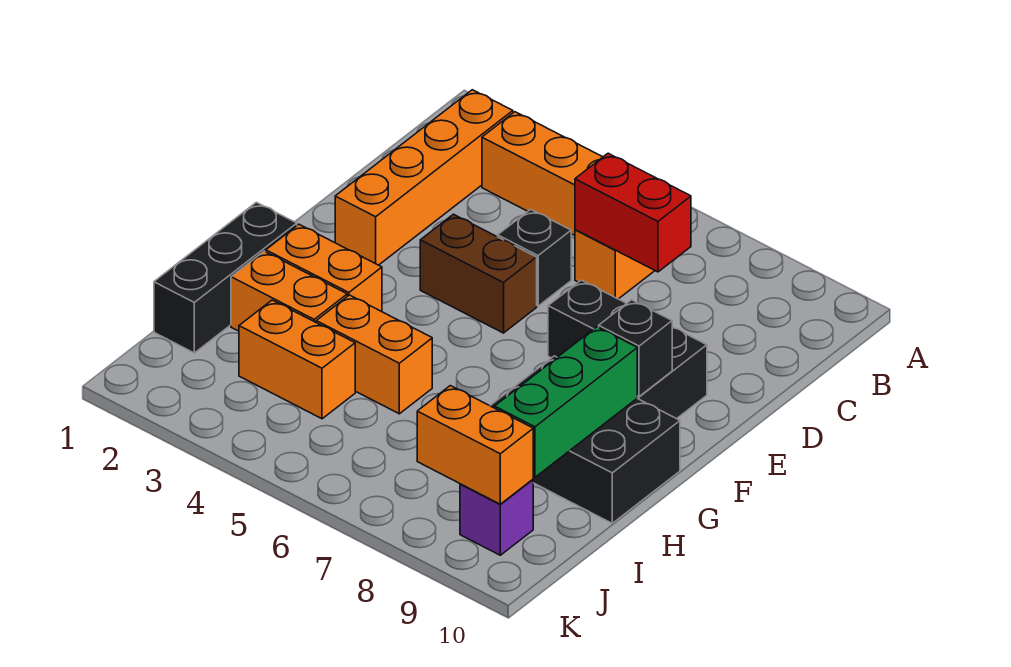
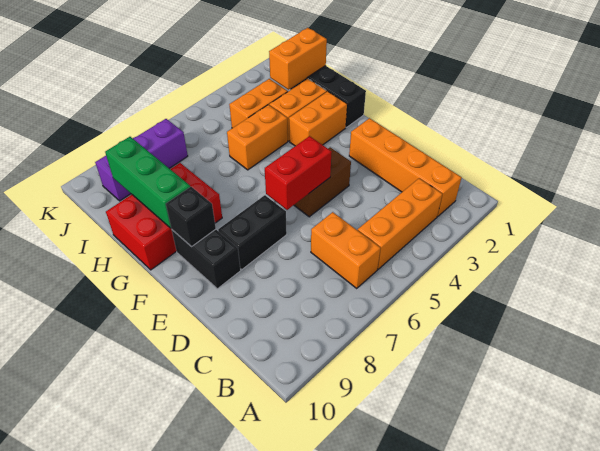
red 1x2 brick [575,153,691,272] -> red 1x2 brick moved to [265,136,332,210]
black 1x1 brick [498,209,571,306] -> none
black 2x3 brick [490,356,680,523] -> red 2x3 brick [106,163,222,270]
orange 1x2 brick [417,386,533,504] -> orange 1x2 brick moved to [269,28,327,90]
purple 1x1 brick [460,480,533,555] -> purple 1x3 brick [95,119,188,201]

